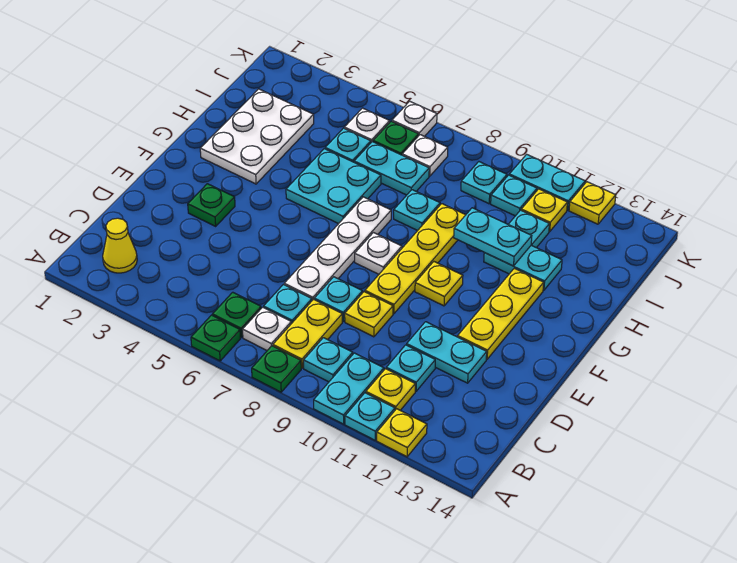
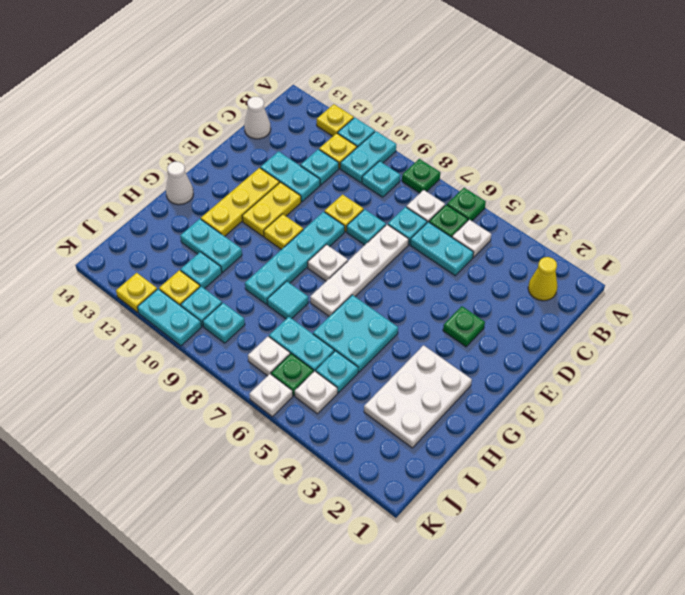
none -> white 1x1 plate [452,220,491,258]
yellow 1x2 plate [273,299,342,368] -> yellow 1x2 plate moved to [242,182,301,236]
none -> white 1x1 cone [244,97,271,139]
yellow 1x4 plate [365,204,465,314] -> cyan 1x4 plate [245,212,345,305]
none -> white 1x1 cone [166,162,193,205]
cyan 1x1 plate [394,190,440,231] -> cyan 1x1 tile [267,281,308,319]
cyan 1x2 plate [454,208,532,266] -> cyan 1x2 plate moved to [410,222,474,276]

